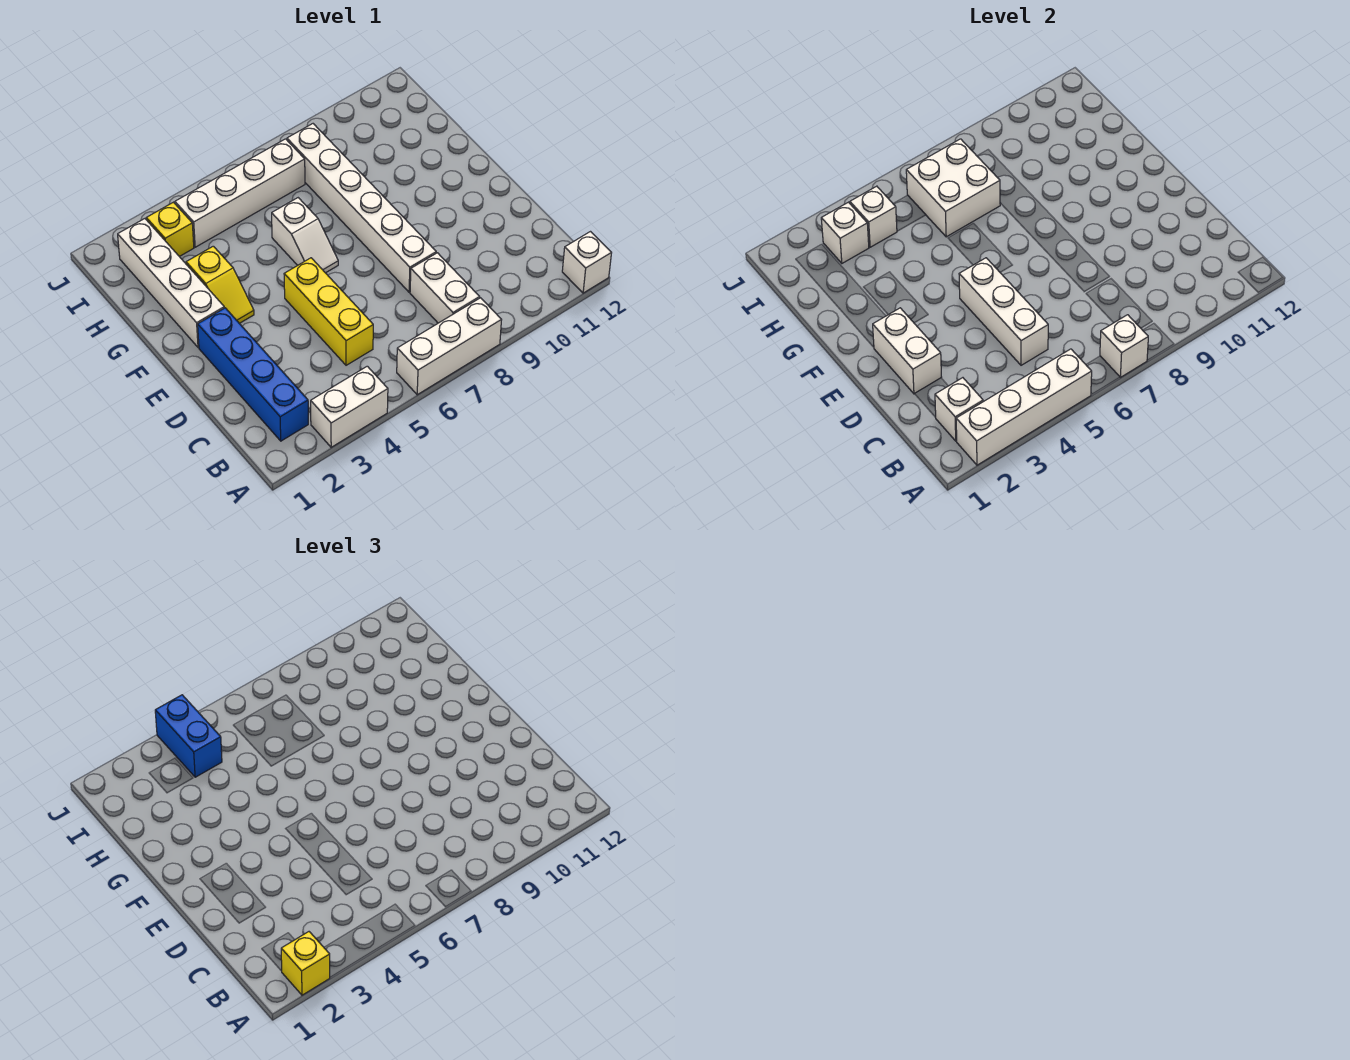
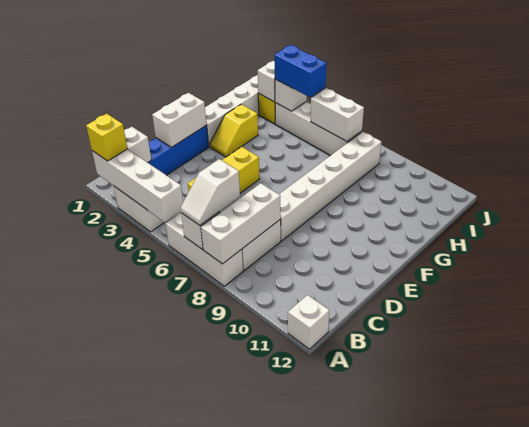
white 1x3 brick [959,258,1048,365] -> white 1x3 brick moved to [201,183,281,264]
white 1x2 slope [272,198,338,273] -> white 1x2 slope moved to [180,159,240,225]
white 2x2 brick [906,139,1000,237] -> white 1x2 brick [311,88,364,141]
blue 1x2 brick [155,695,222,777] -> blue 1x2 brick turned to [275,45,326,97]

